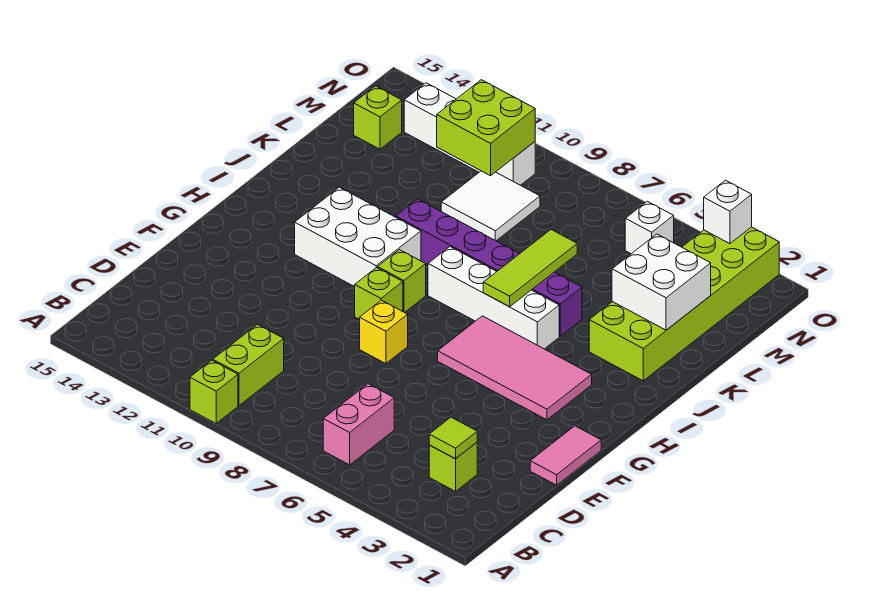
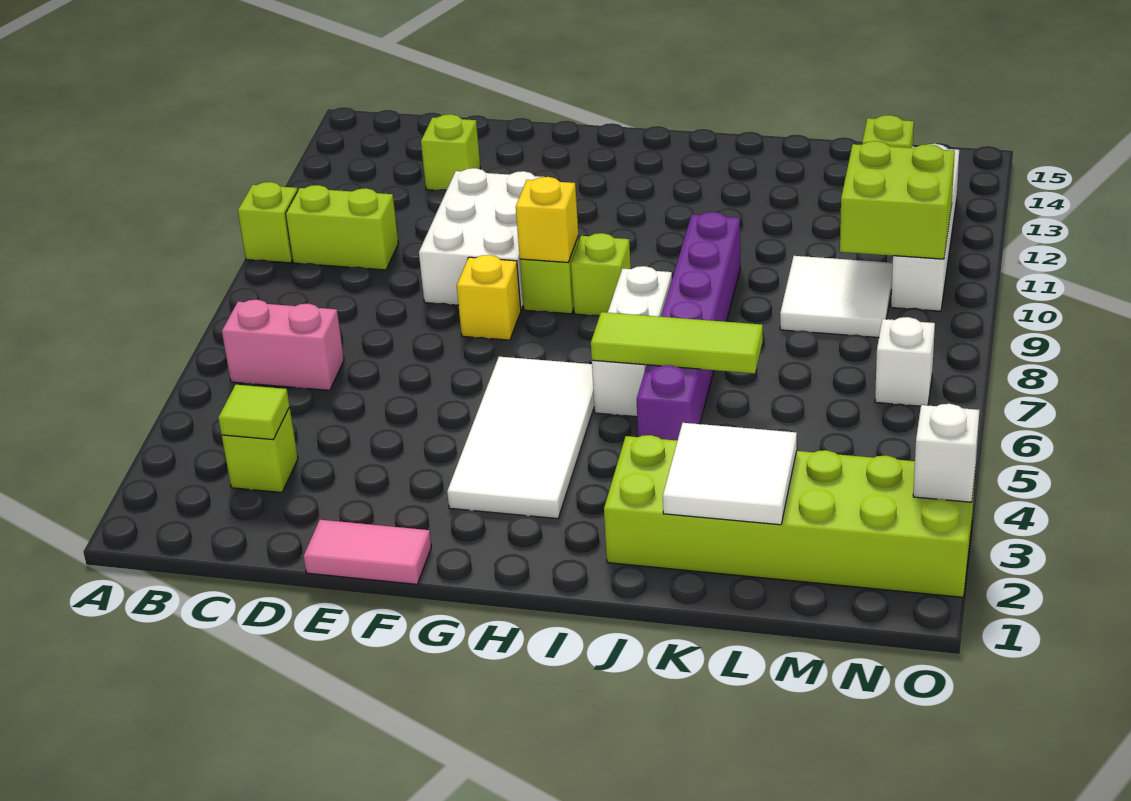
none -> lime 1x1 brick [421,114,481,190]
pink 2x4 tile [438,316,592,420] -> white 2x4 tile [447,357,594,519]
none -> yellow 1x1 brick [516,177,578,263]
white 2x3 brick [295,187,421,287] -> white 2x3 brick moved to [419,168,540,310]
white 1x4 brick [428,247,559,349] -> white 1x3 brick [592,266,672,417]
white 2x2 brick [612,234,711,330] -> white 2x2 tile [663,423,797,525]
white 1x1 brick [625,201,674,254] -> white 1x1 brick moved to [875,317,935,406]

